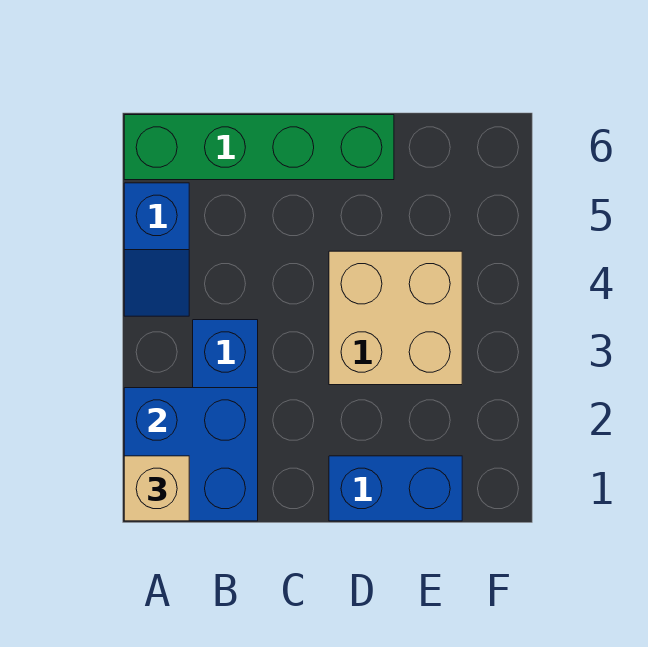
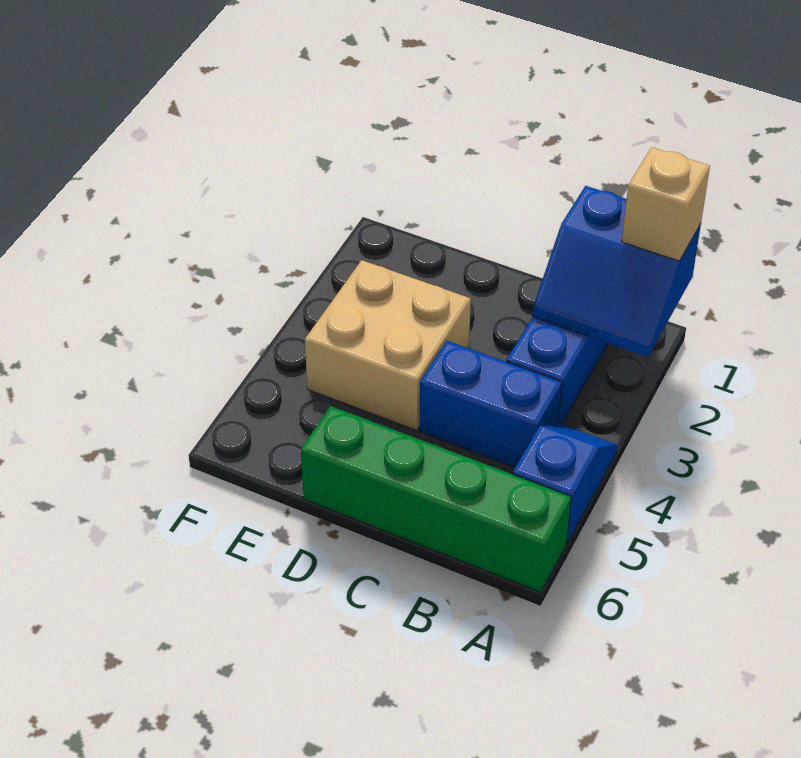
blue 2x2 brick [124,388,258,521] -> blue 2x2 slope [532,186,701,357]
blue 1x2 brick [329,456,462,521] -> blue 1x2 brick moved to [419,341,562,467]

